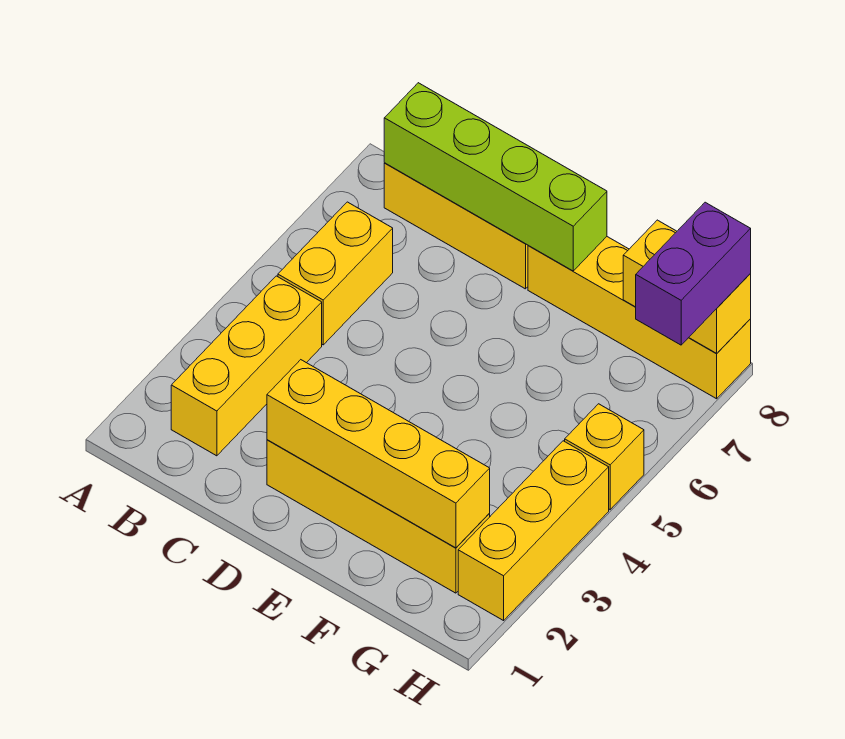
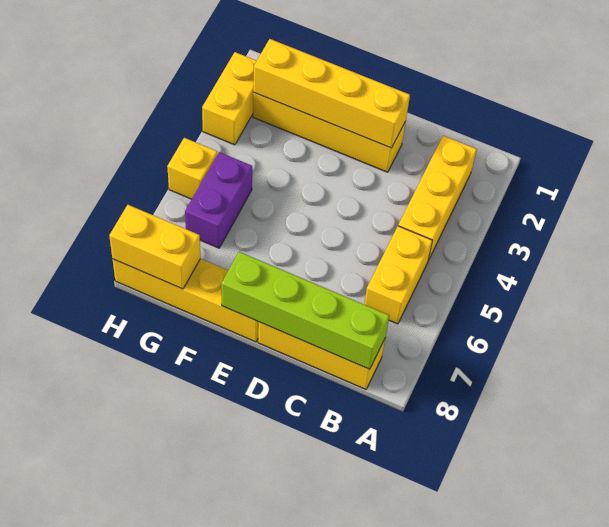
yellow 1x3 brick [458,441,609,621] -> yellow 1x2 brick [202,52,256,145]
purple 1x2 brick [636,202,751,345] -> purple 1x2 brick moved to [185,152,252,248]

